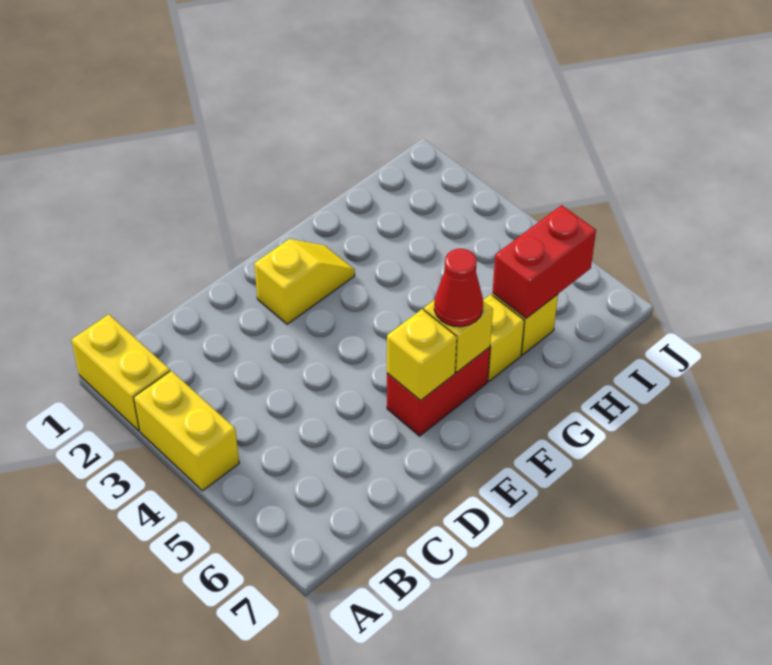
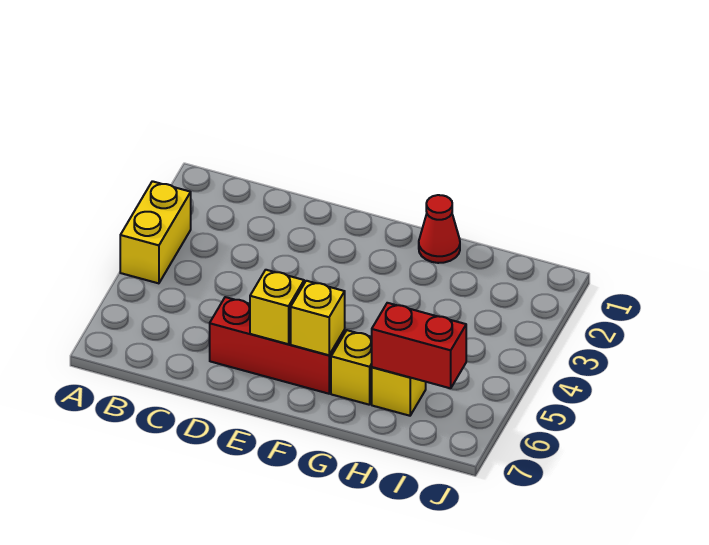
yellow 1x2 brick [71,314,170,431] -> none
yellow 1x2 slope [254,239,355,324] -> none
red 1x2 brick [387,347,490,436] -> red 1x3 brick [210,297,345,394]
red 1x1 cone [434,249,483,327] -> red 1x1 cone moved to [419,195,460,263]

